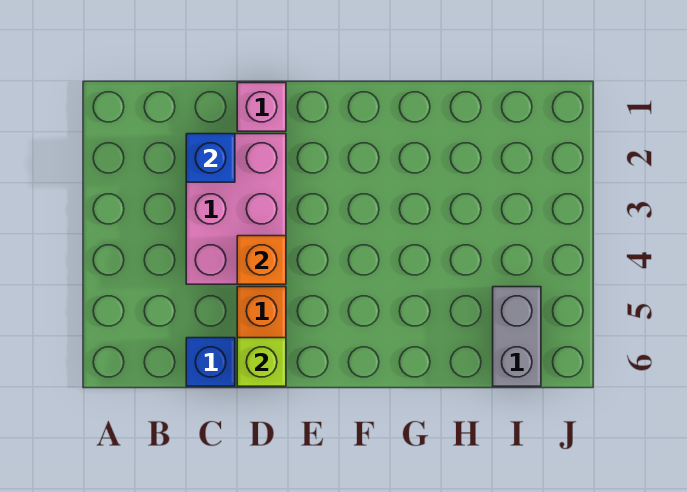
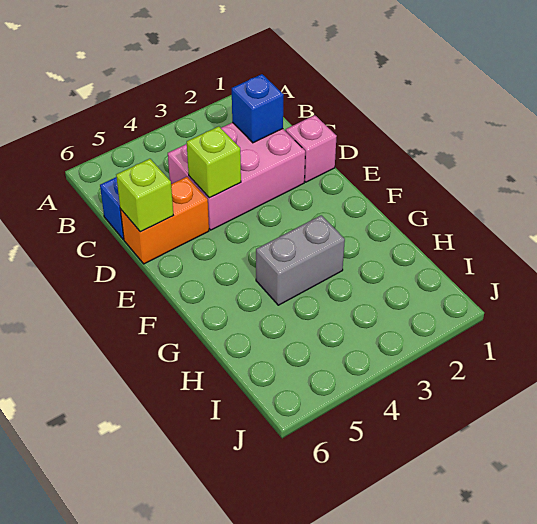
orange 1x1 brick [237,236,286,284] -> lime 1x1 brick [187,126,241,198]
grey 1x2 brick [493,287,541,386] -> grey 1x2 brick moved to [256,215,345,305]

